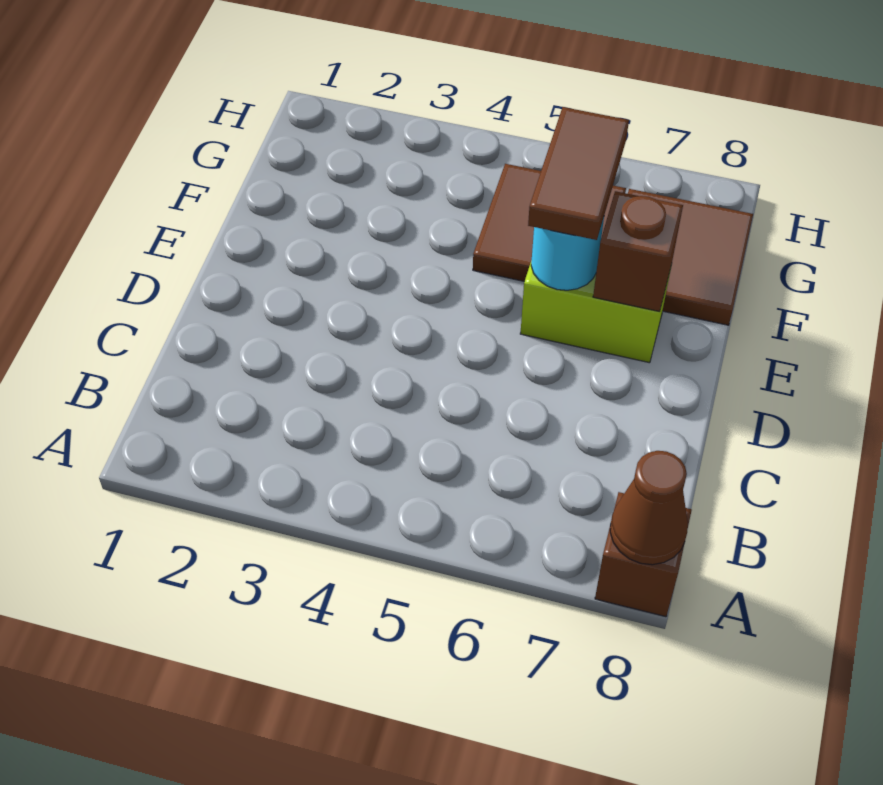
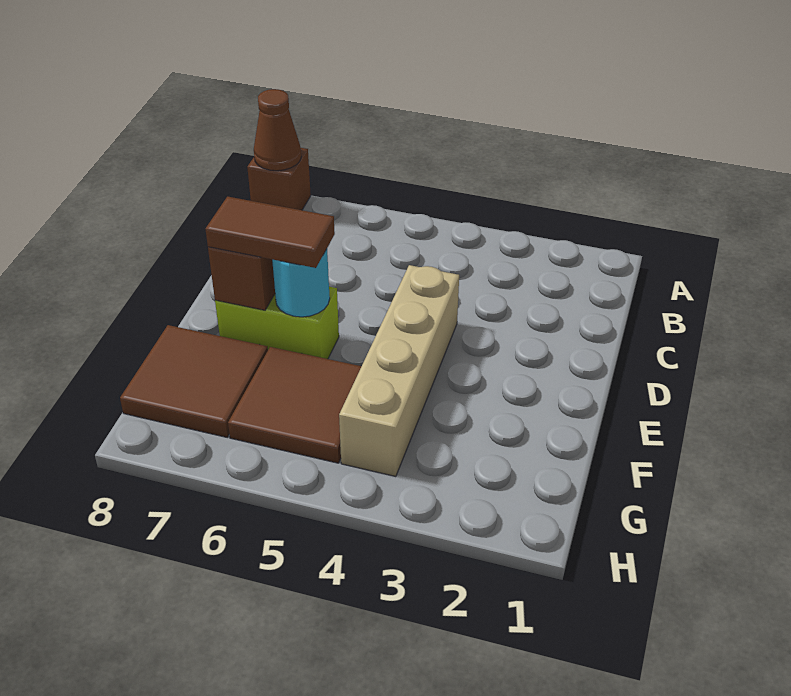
none -> tan 1x4 brick [339,265,459,477]
brown 1x2 tile [528,107,629,240] -> brown 1x2 tile turned to [205,197,335,268]

